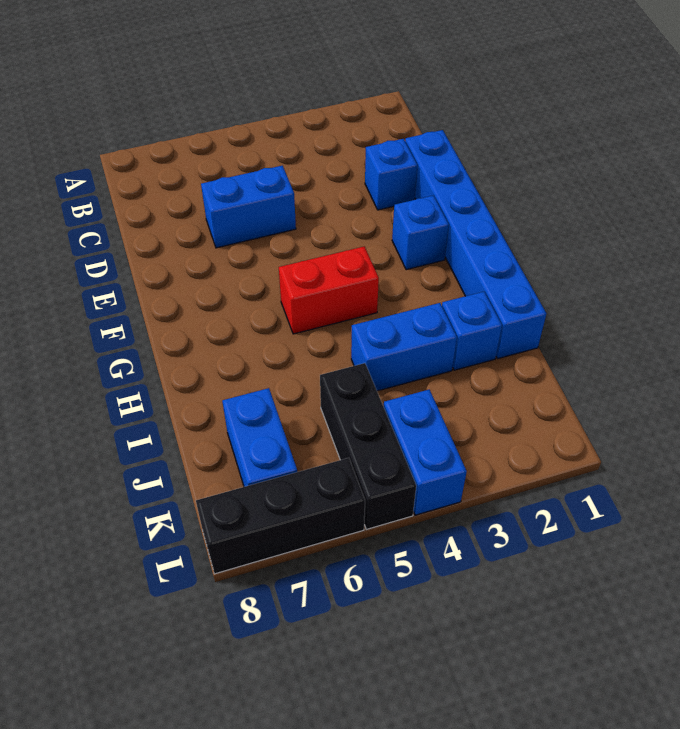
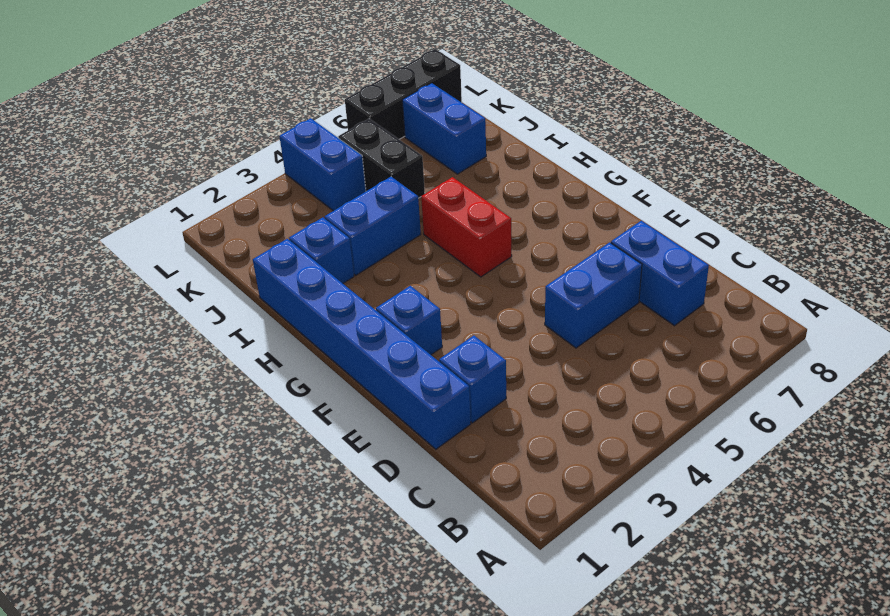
none -> blue 1x2 brick [611,221,709,326]
red 1x2 brick [279,247,379,334] -> red 1x2 brick turned to [421,177,512,277]
black 1x3 brick [320,363,416,529] -> black 1x2 brick [338,119,425,198]

